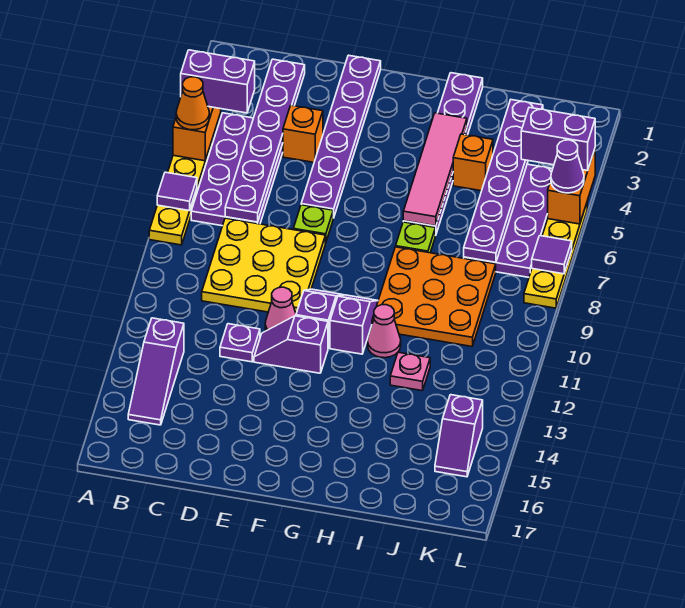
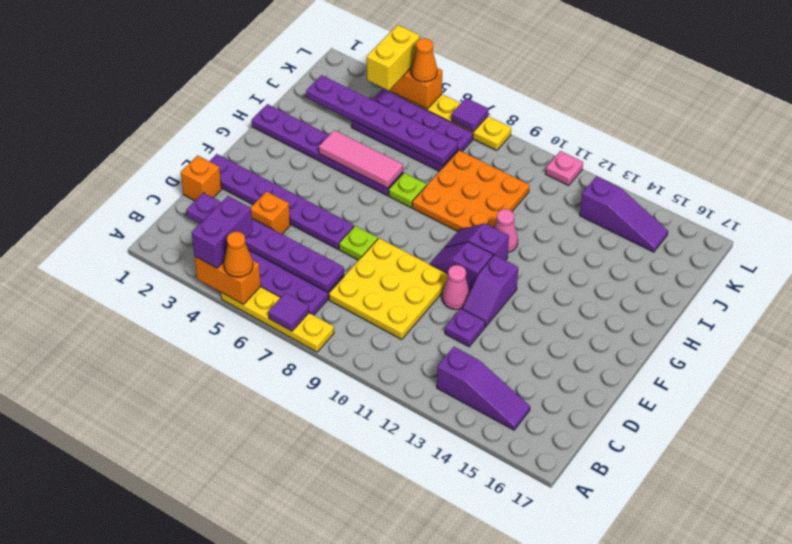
pink 1x4 tile [403,113,467,226] -> pink 1x3 tile [319,130,403,188]
orange 1x1 brick [453,134,493,191] -> orange 1x1 brick moved to [181,155,222,201]
pink 1x1 plate [390,352,430,391] -> pink 1x1 plate moved to [546,151,583,185]
purple 1x2 brick [521,107,595,171] -> yellow 1x2 brick [367,25,420,91]
purple 1x2 slope [435,395,483,477] -> purple 1x3 slope [580,176,668,252]
purple 1x1 cone [551,140,584,193] -> orange 1x1 cone [411,38,437,82]

